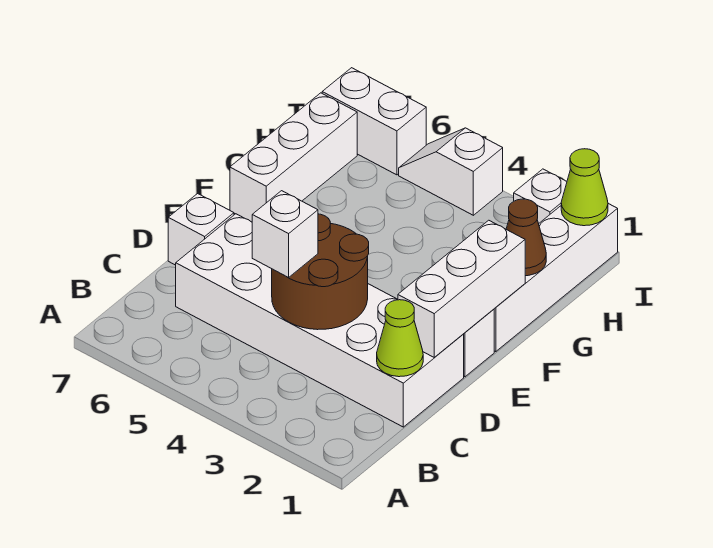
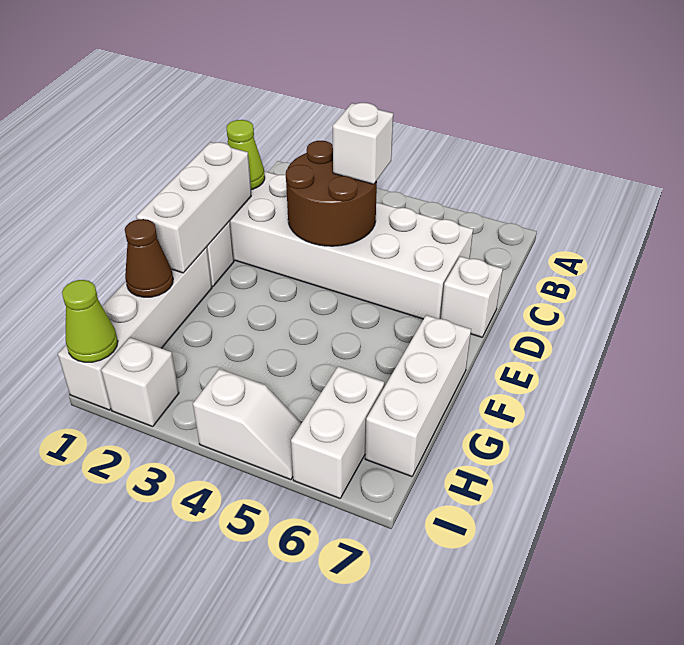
white 1x2 brick [322,68,426,175] -> white 1x2 brick turned to [291,366,385,498]

